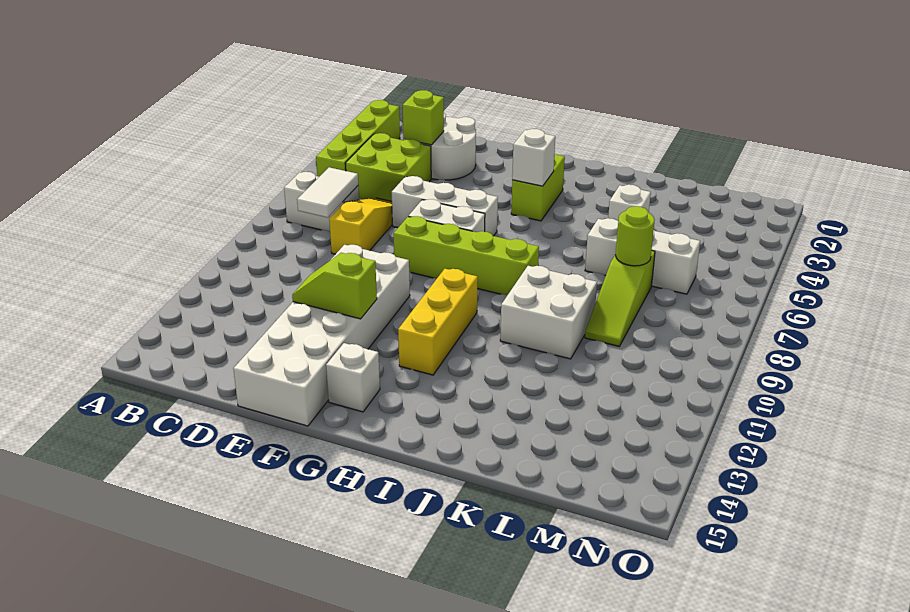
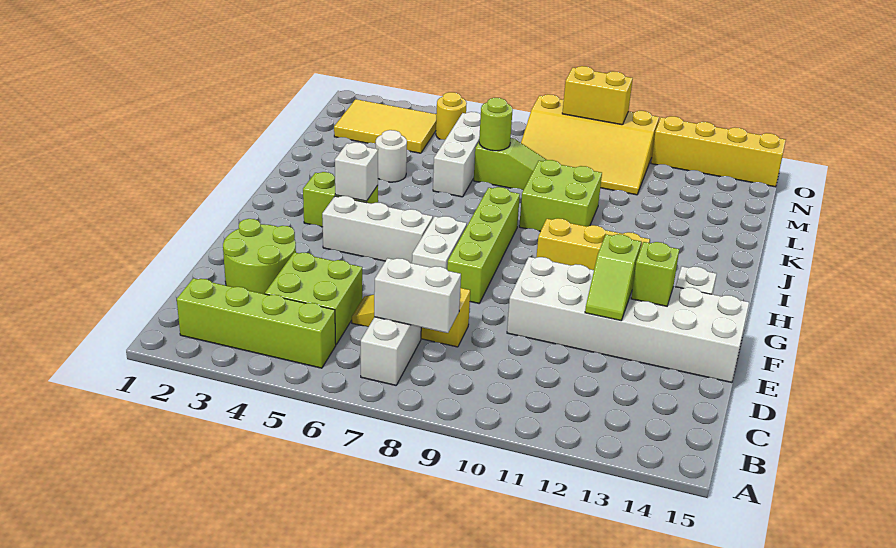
white 1x2 tile [297,167,358,217] -> white 1x2 brick [374,258,461,333]
white 2x2 round brick [420,113,476,180] -> lime 2x2 round brick [223,219,296,294]
lime 1x1 brick [403,90,444,145] -> lime 1x1 brick moved to [631,242,679,306]
white 1x3 brick [392,176,498,236] -> white 1x3 brick turned to [322,196,433,263]
white 2x2 brick [500,266,597,359] -> lime 2x2 brick [519,160,602,231]
white 1x1 brick [608,185,651,221] -> white 1x1 round brick [376,130,407,182]
none -> yellow 2x3 tile [334,99,436,153]
none -> yellow 3x4 slope [521,94,659,195]
none -> yellow 1x1 round brick [436,92,467,140]
none -> yellow 1x2 brick [562,66,633,125]
none -> yellow 1x4 brick [651,116,786,187]

